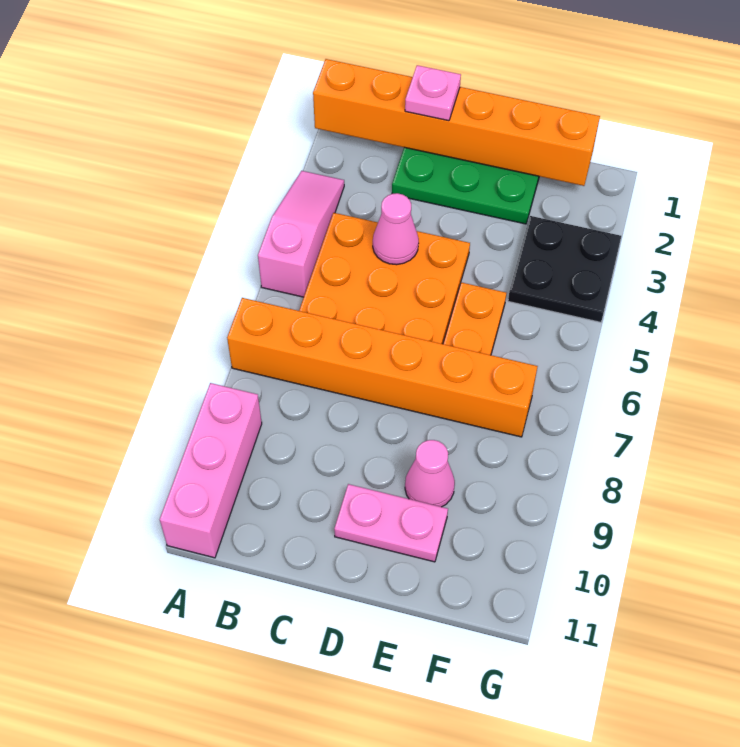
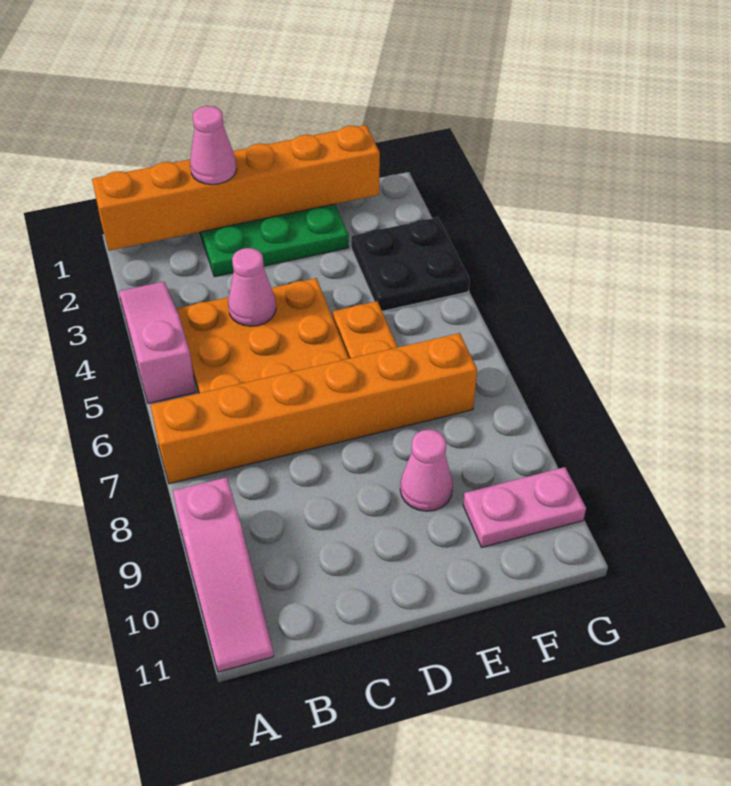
pink 1x3 brick [160,383,262,558] -> pink 1x3 slope [173,477,274,672]
pink 1x1 plate [405,65,461,121] -> pink 1x1 cone [190,106,237,185]
pink 1x2 plate [334,484,448,562] -> pink 1x2 plate moved to [463,467,586,547]

